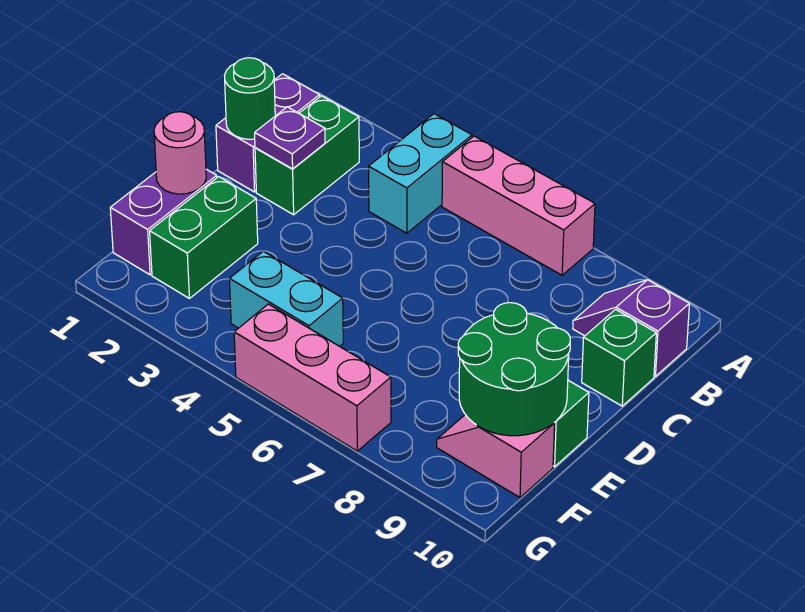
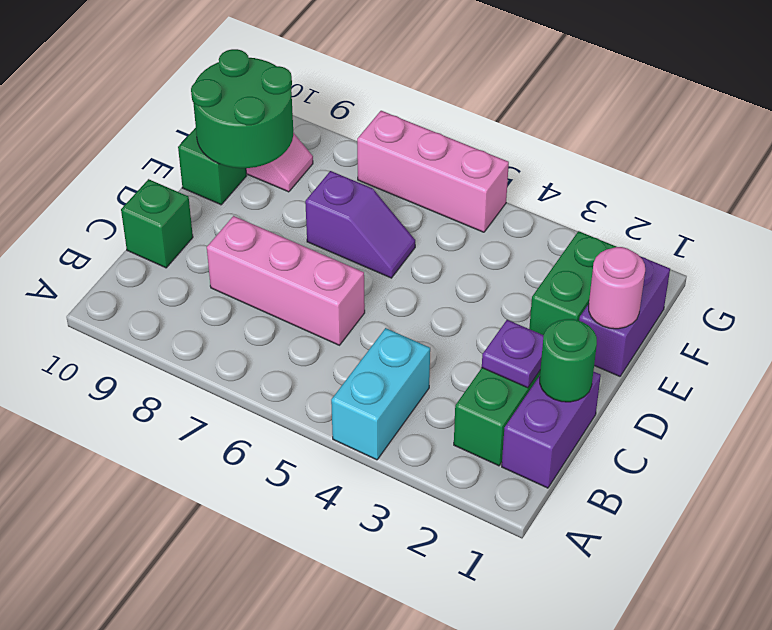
pink 1x3 brick [442,136,595,275] -> pink 1x3 brick moved to [207,216,365,345]
purple 1x2 slope [573,280,689,376] -> purple 1x2 slope moved to [305,171,415,278]
cyan 1x2 brick [229,251,343,346] -> none

